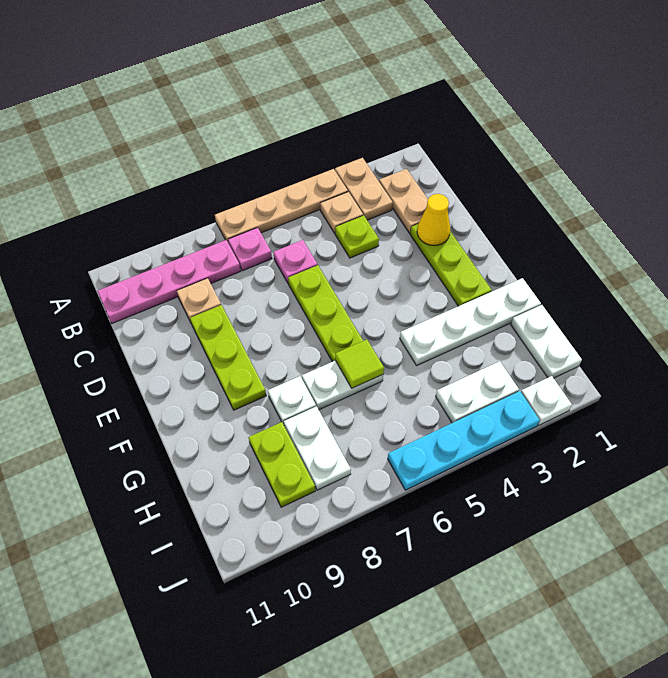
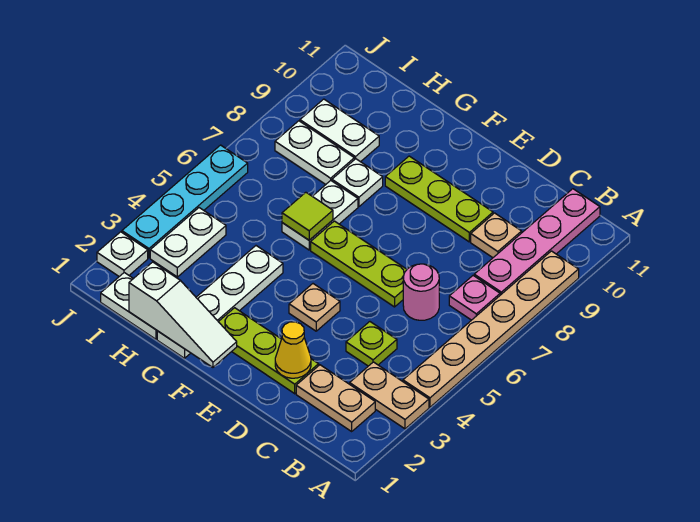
tan 1x4 plate [215,169,348,243] -> tan 1x6 plate [403,251,579,407]
tan 1x1 plate [320,192,363,233] -> tan 1x1 plate moved to [289,284,340,331]
pink 1x1 plate [273,240,317,284] -> pink 1x1 round brick [403,264,439,320]
none -> white 1x3 slope [129,262,237,367]
lime 1x2 plate [249,422,315,507] -> white 1x2 plate [300,99,379,162]

